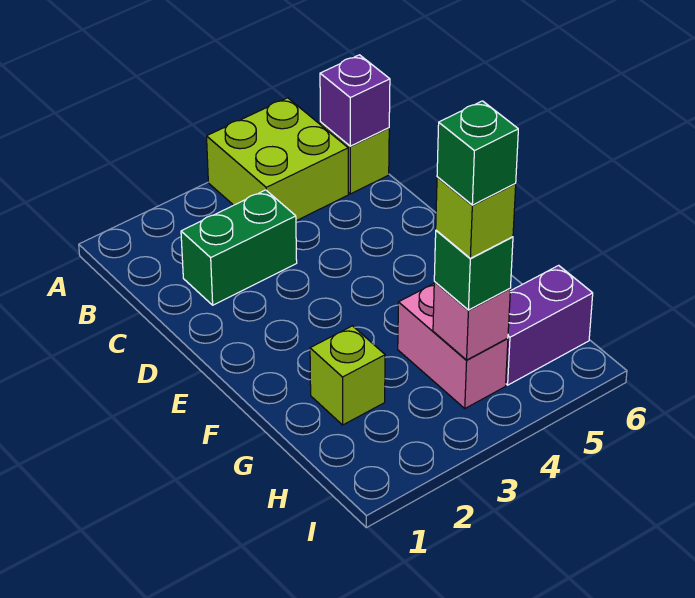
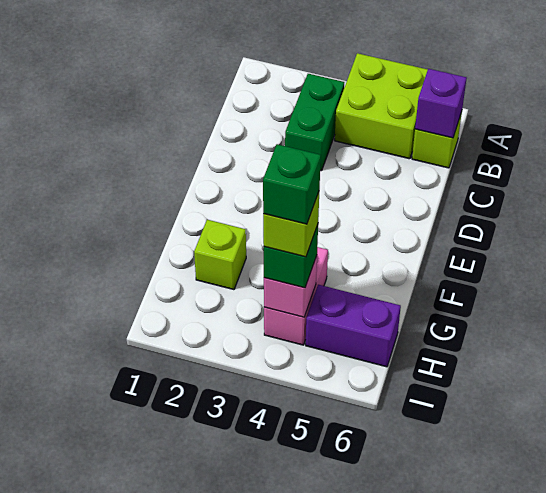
green 1x2 brick [181,190,297,305] -> green 1x2 brick turned to [285,74,344,171]

